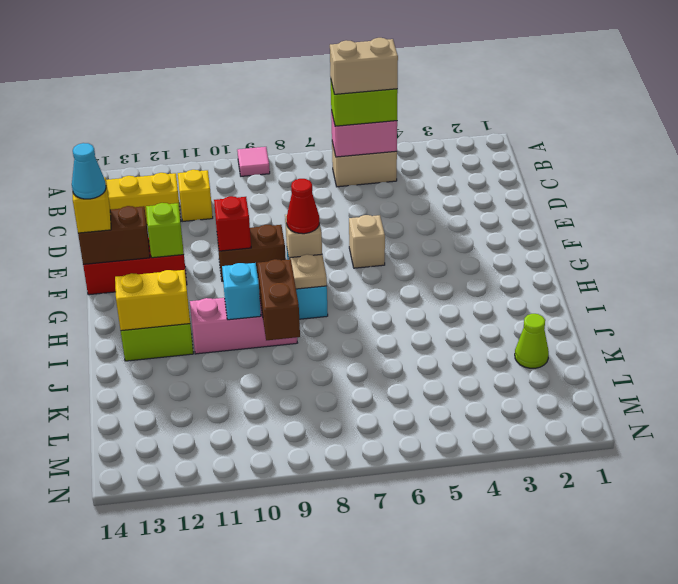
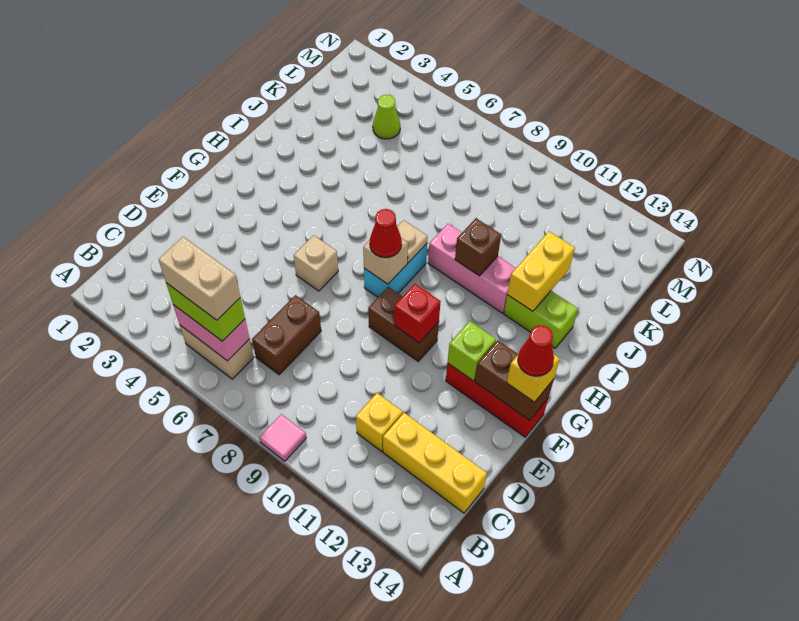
cyan 1x1 cone [72,143,106,199] -> red 1x1 cone [518,326,554,376]
brown 1x2 brick [257,259,300,340] -> brown 1x2 brick moved to [252,295,321,375]
cyan 1x1 brick [222,263,261,320] -> brown 1x1 brick [455,218,501,276]
yellow 1x2 brick [115,270,190,331] -> yellow 1x2 brick turned to [507,231,575,311]
lime 1x1 cone [515,314,549,368] -> lime 1x1 cone moved to [373,95,400,139]

